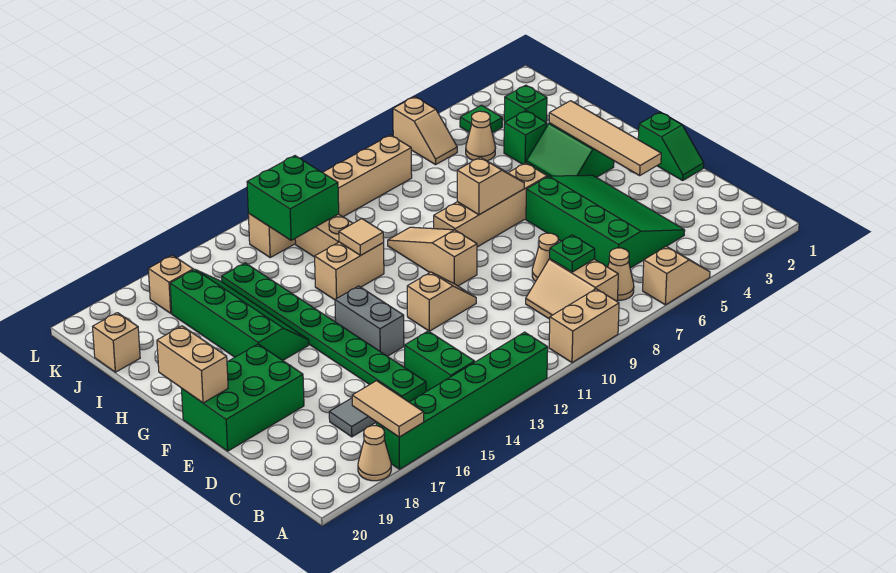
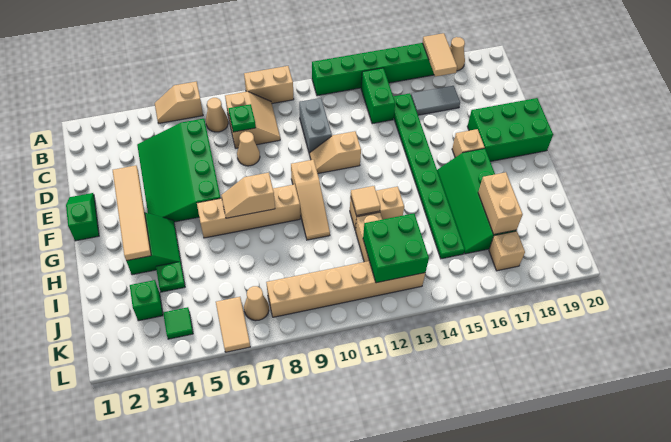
grey 1x2 brick [335,286,404,356] -> grey 1x2 brick moved to [299,98,332,155]
tan 1x2 brick [157,326,228,403] -> tan 1x2 brick moved to [478,172,523,234]
green 1x1 brick [504,111,547,164] -> green 1x1 plate [156,262,185,292]
tan 1x1 cone [466,111,496,161] -> tan 1x1 cone moved to [244,286,269,321]
tan 1x1 brick [93,313,140,372] -> tan 1x1 brick moved to [452,129,485,157]
tan 1x2 slope [393,97,457,165] -> tan 1x2 tile [216,297,250,352]

